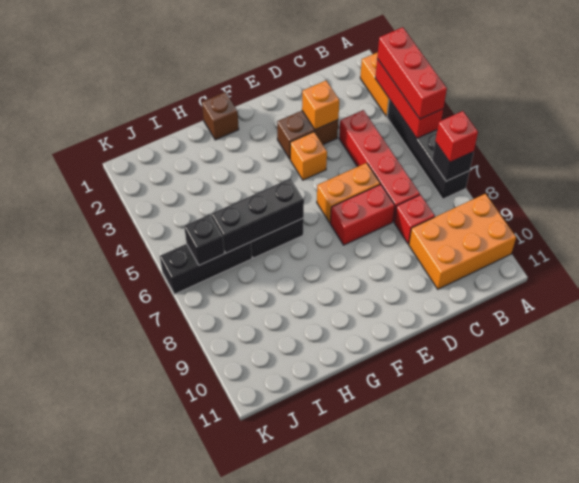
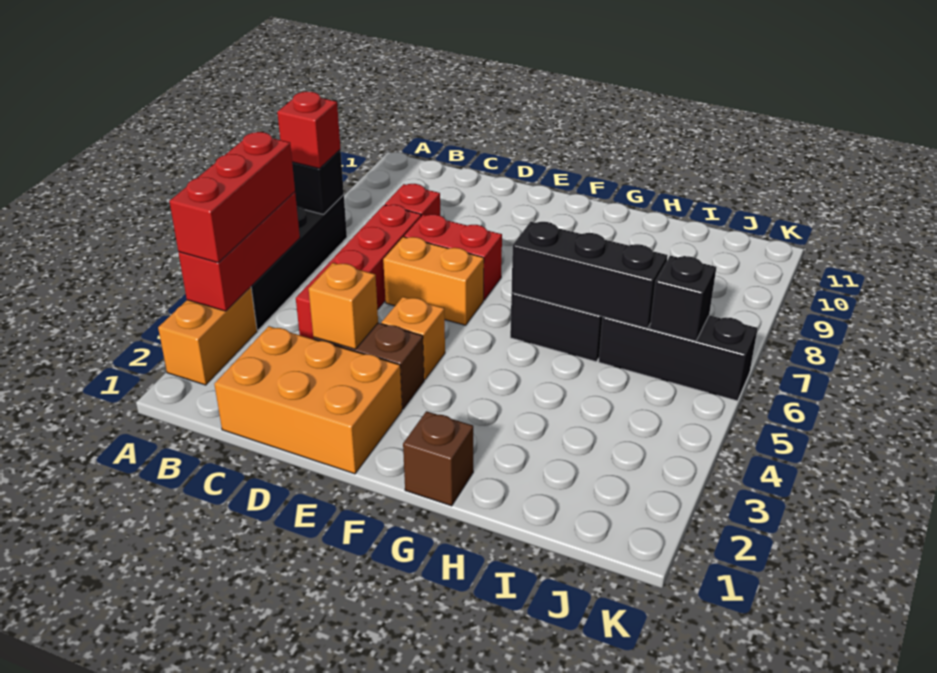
orange 2x3 brick [409,194,516,289] -> orange 2x3 brick moved to [214,326,402,474]

